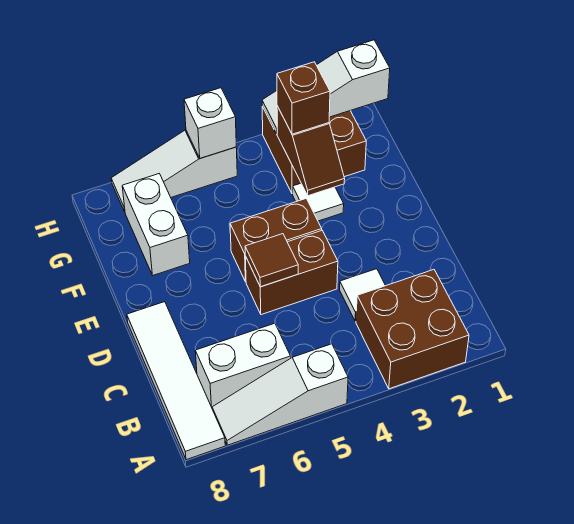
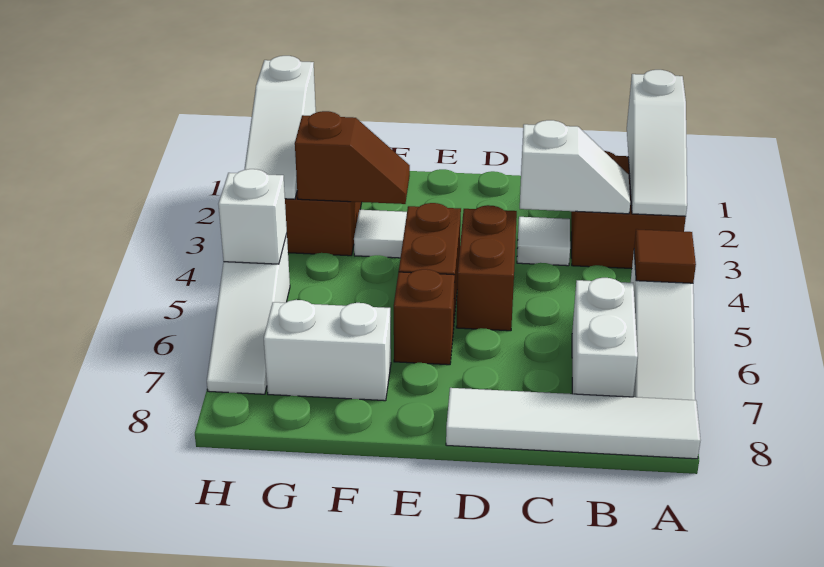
none -> white 1x3 slope [627,70,687,217]
none -> white 1x2 slope [520,120,630,214]
brown 1x1 tile [245,234,298,287] -> brown 1x1 tile moved to [634,229,696,283]
brown 1x1 brick [277,62,330,134] -> brown 1x1 brick moved to [394,269,455,365]

